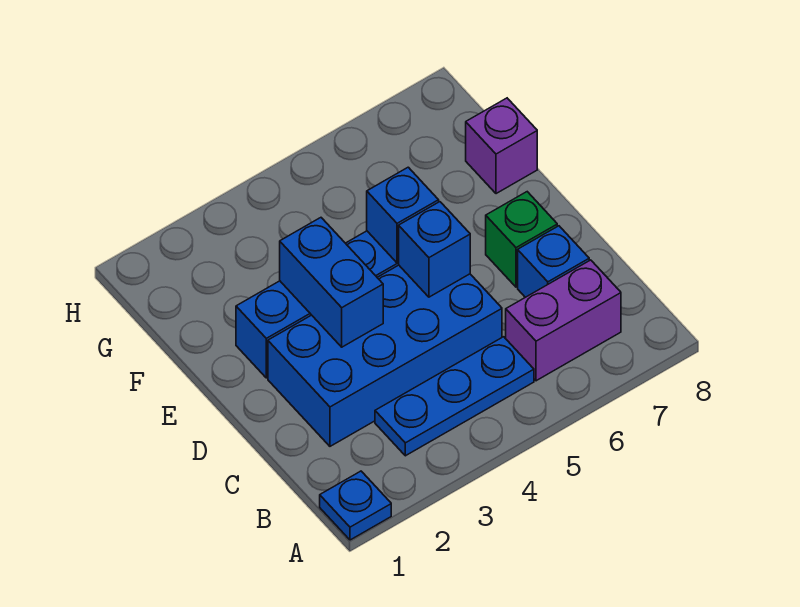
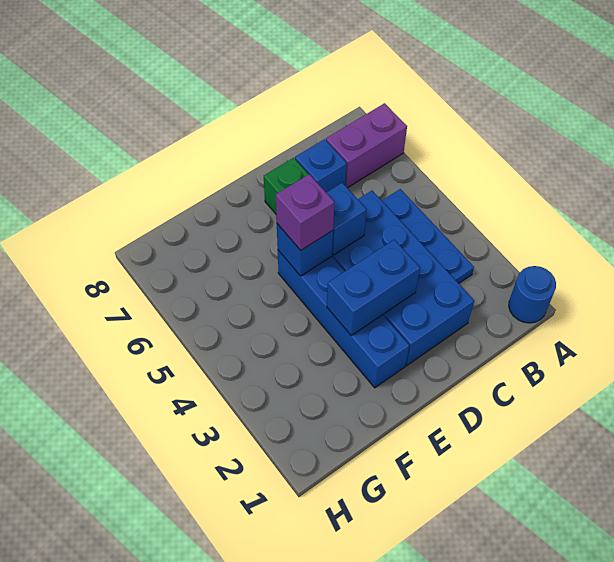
blue 1x1 plate [320,471,391,540] -> blue 1x1 round brick [509,266,556,323]
purple 1x2 brick [506,260,621,381] -> purple 1x2 brick turned to [326,103,407,188]
purple 1x1 brick [466,98,537,194] -> purple 1x1 brick moved to [276,174,334,250]

